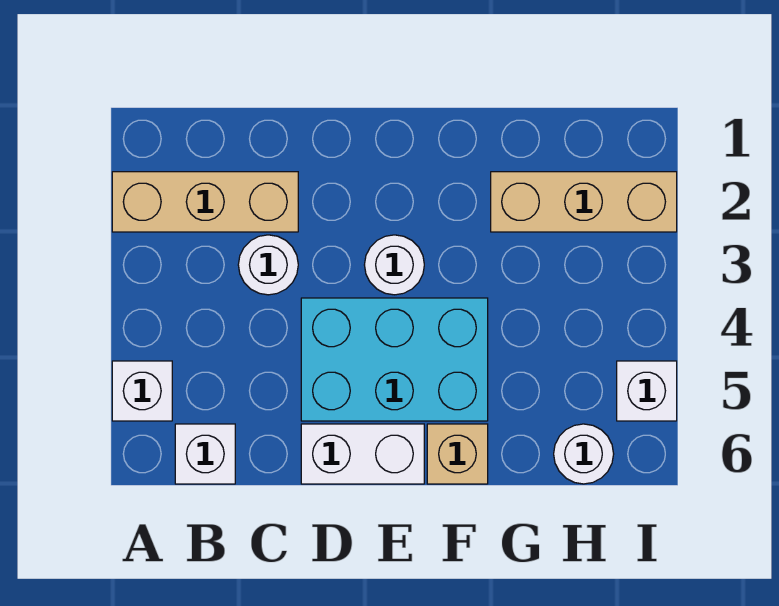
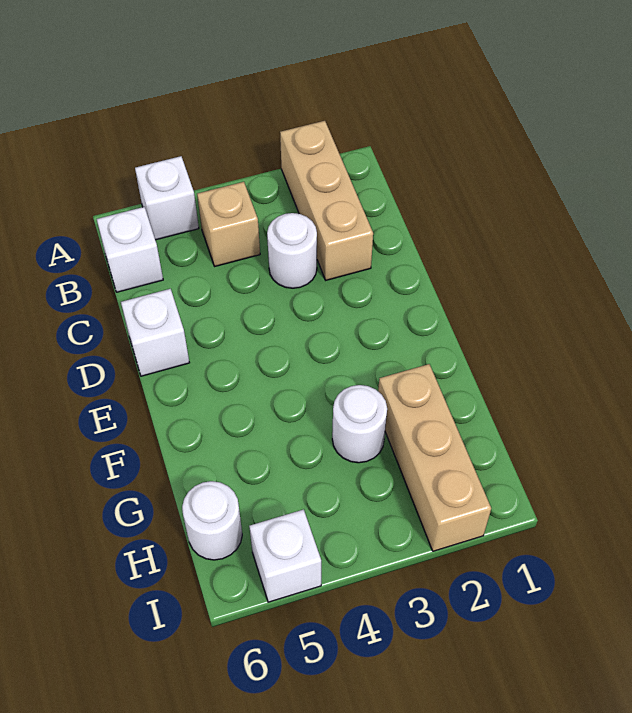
cyan 2x3 brick [301,298,488,421] -> none
white 1x2 brick [301,424,424,484] -> white 1x1 brick [121,289,189,376]
white 1x1 round brick [365,235,424,295] -> white 1x1 round brick moved to [332,385,387,463]
tan 1x1 brick [427,424,488,484] -> tan 1x1 brick moved to [197,182,260,266]

